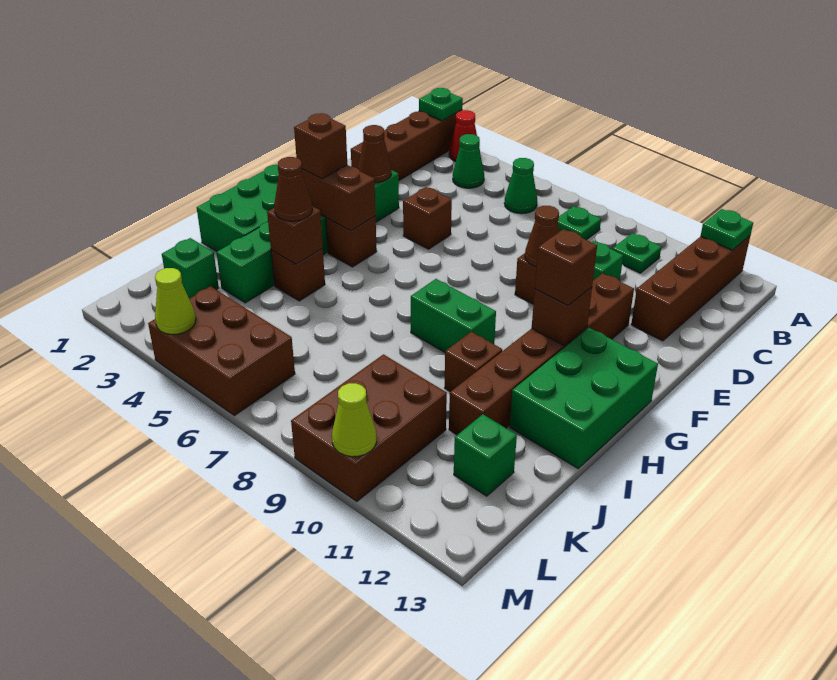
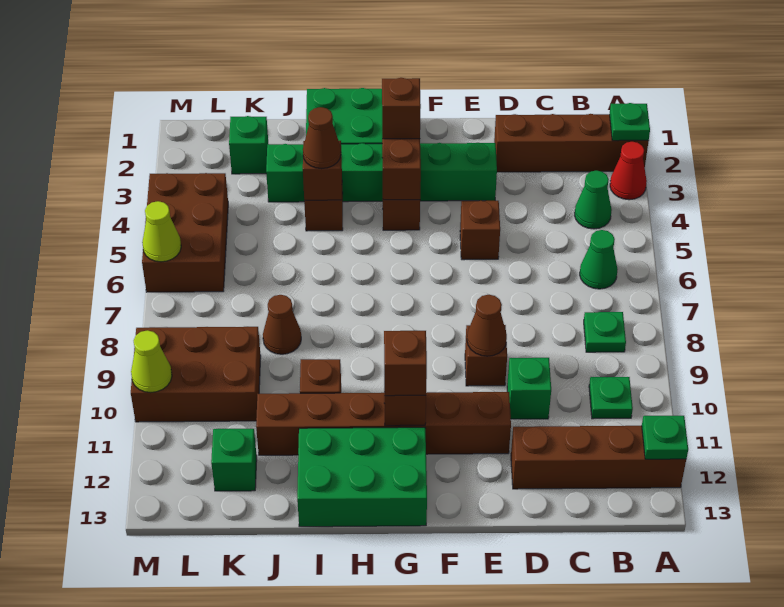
brown 1x1 cone [358,125,391,183] -> brown 1x1 cone moved to [263,295,301,354]
green 1x2 brick [411,279,496,352] -> none
lime 1x1 cone [155,268,196,334] -> lime 1x1 cone moved to [142,201,181,262]

